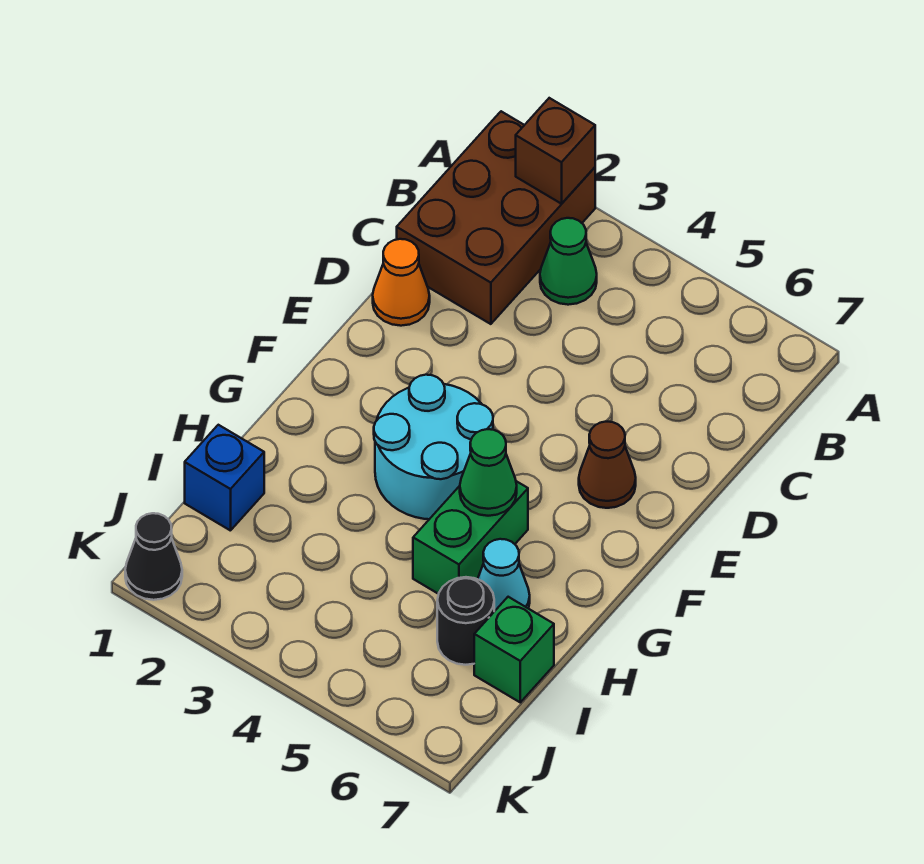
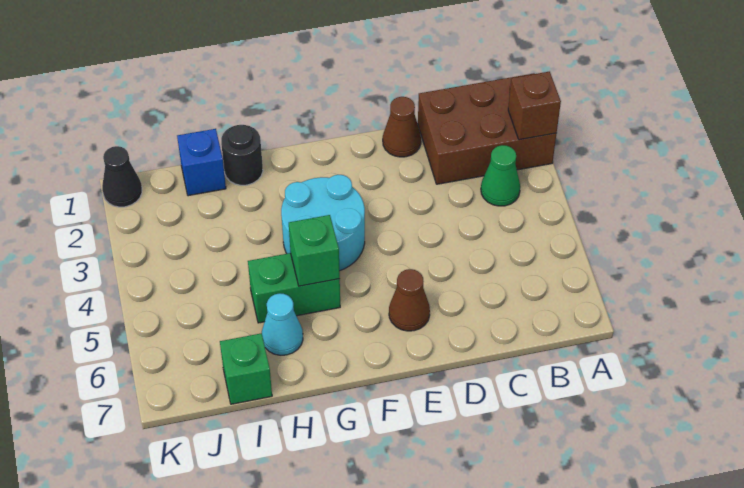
orange 1x1 cone [373,239,430,326] -> brown 1x1 cone [383,97,421,157]
green 1x1 cone [460,429,517,516] -> green 1x1 brick [289,215,340,286]
black 1x1 round brick [437,577,494,665] -> black 1x1 round brick moved to [221,125,263,185]

